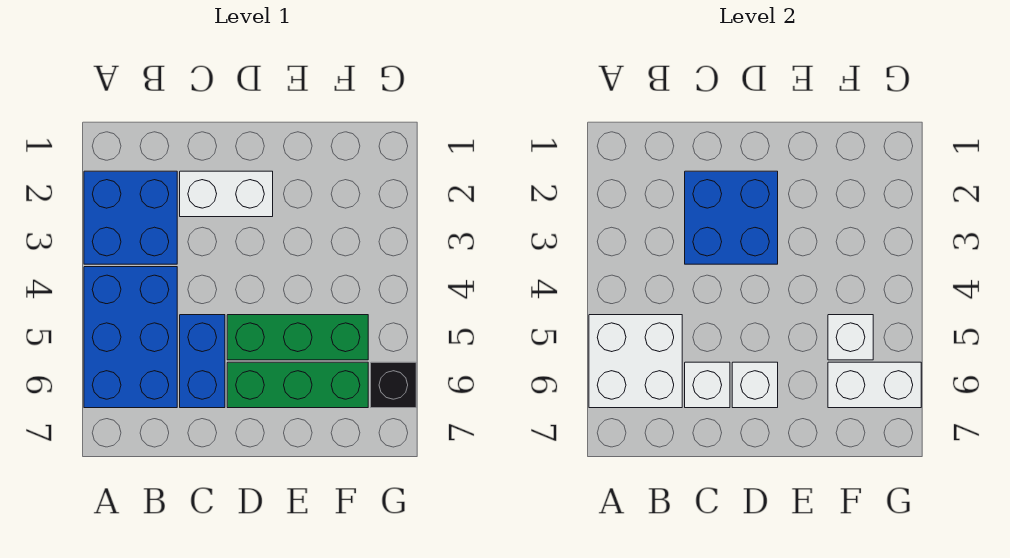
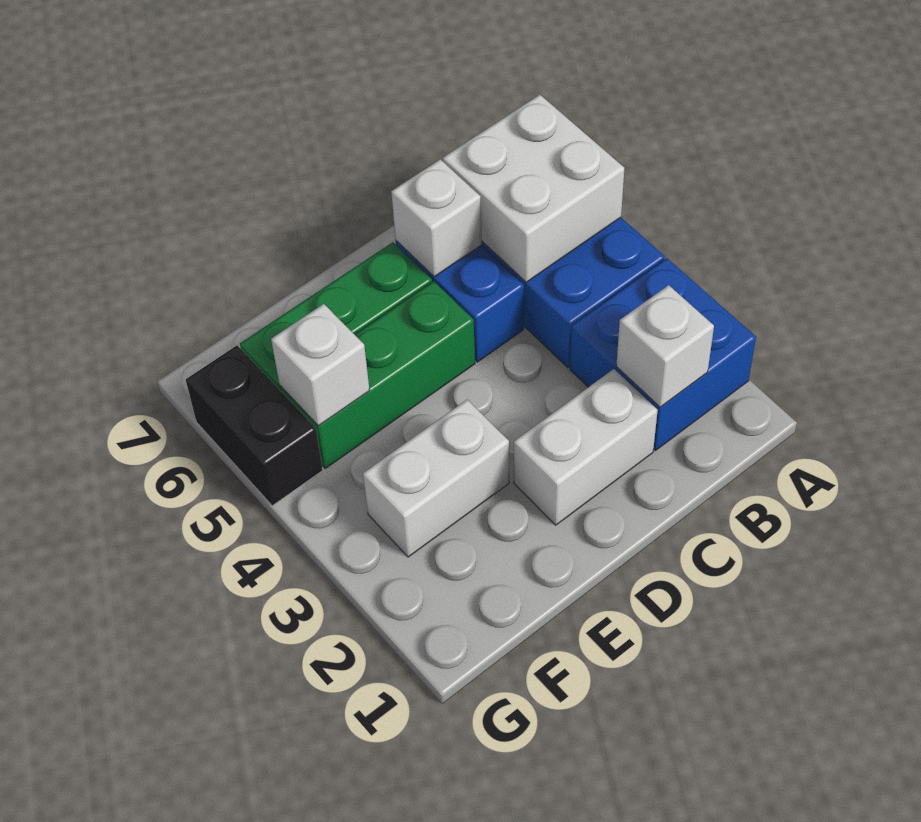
blue 2x2 brick [685,171,778,264] -> none
white 1x1 brick [732,362,778,408] -> white 1x1 brick moved to [616,285,714,407]
white 1x2 brick [828,362,921,408] -> white 1x2 brick moved to [363,400,509,557]
black 1x1 brick [371,362,416,408] -> black 1x2 brick [186,345,323,506]

